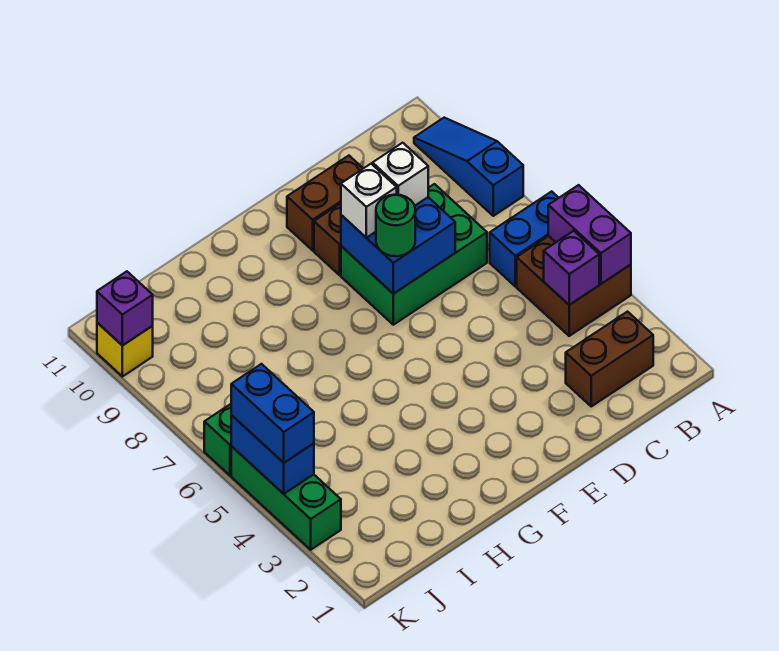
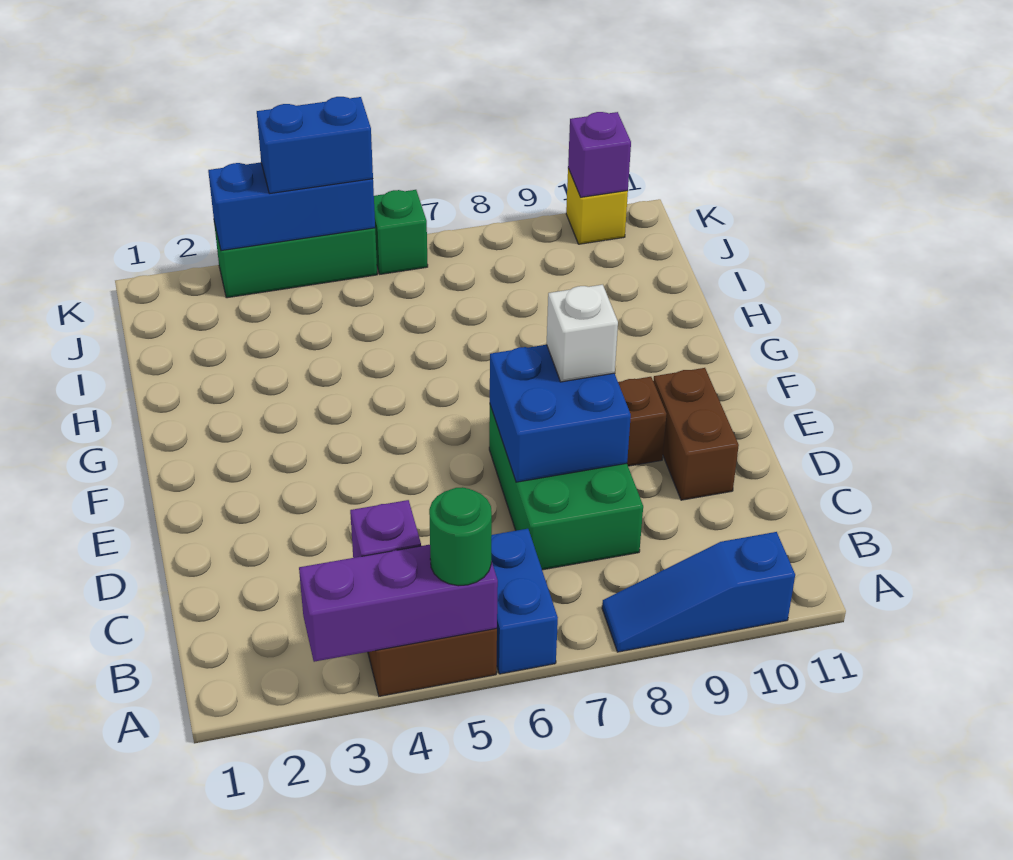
purple 1x2 brick [548,185,631,284] -> purple 1x3 brick [299,545,498,662]
blue 1x3 slope [414,118,523,216] -> blue 1x3 slope turned to [602,532,795,652]
brown 1x2 brick [566,312,653,406] -> none
white 1x1 brick [373,143,428,206] -> none
green 1x1 round brick [376,195,415,256] -> green 1x1 round brick moved to [429,487,492,586]
blue 1x2 brick [231,415,314,494] -> blue 1x3 brick [208,162,375,251]

